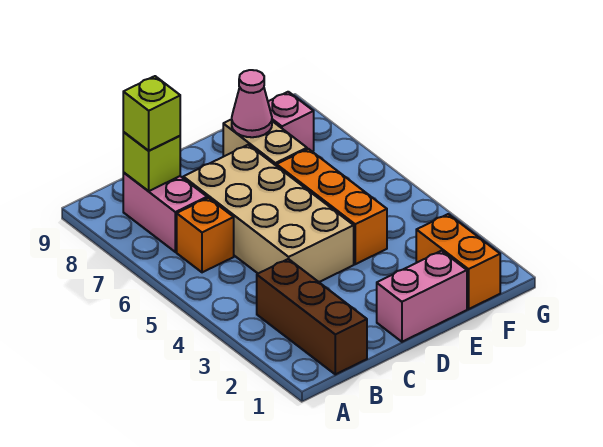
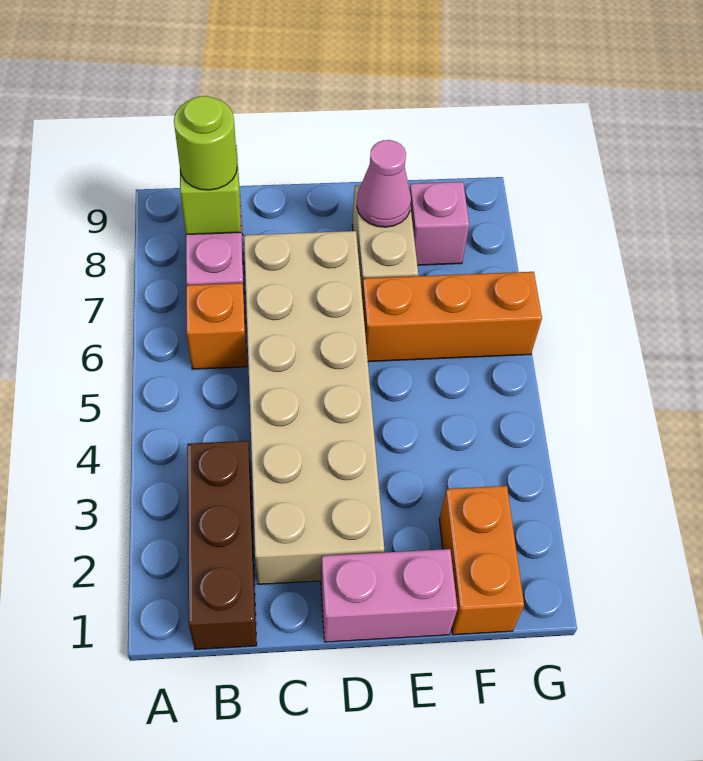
lime 1x1 brick [123,76,180,151] -> lime 1x1 round brick [174,96,237,190]
tan 2x4 brick [183,145,354,282] -> tan 2x6 brick [244,231,384,584]
orange 1x3 brick [277,149,387,264] -> orange 1x3 brick turned to [362,272,542,362]

